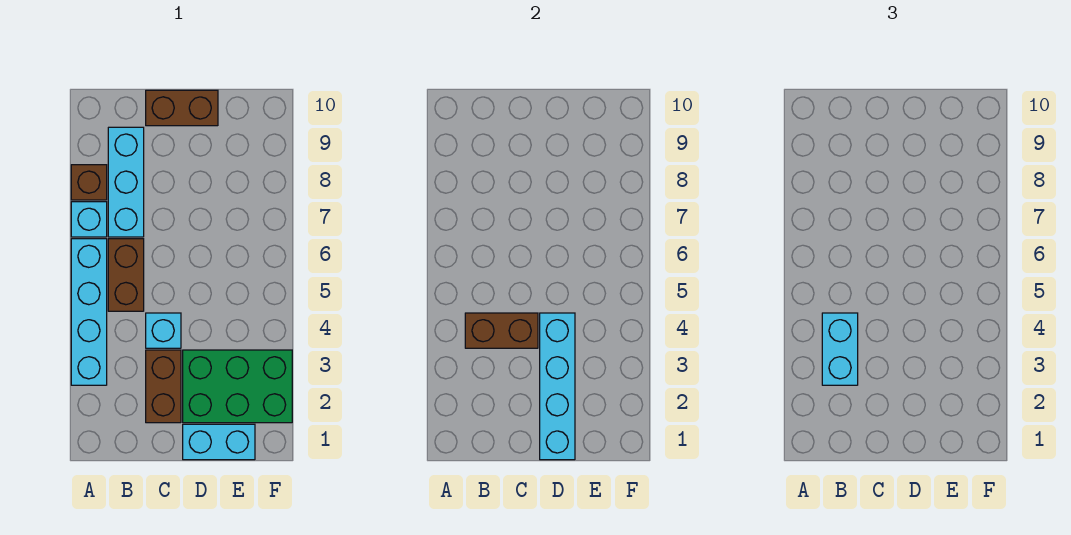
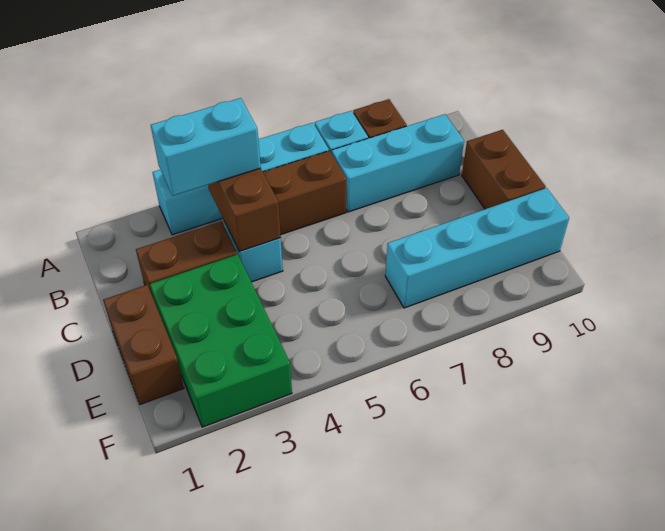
cyan 1x2 brick [183,424,255,460] -> brown 1x2 brick [103,285,184,404]
cyan 1x4 brick [540,313,575,460] -> cyan 1x4 brick moved to [385,188,569,308]

